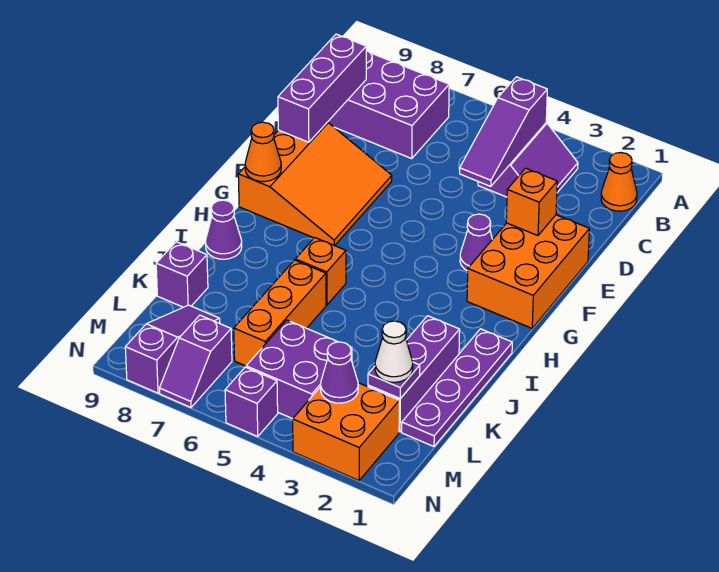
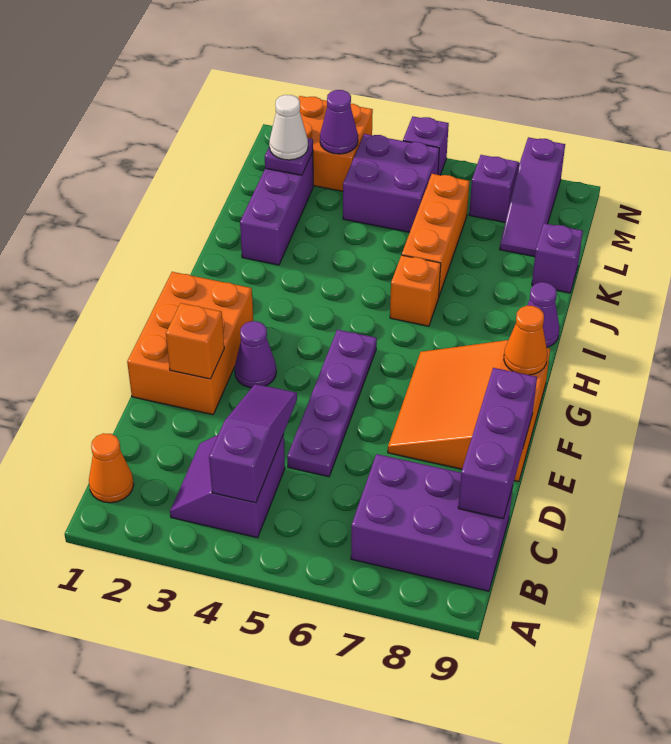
purple 1x4 plate [402,329,512,447] -> purple 1x4 plate moved to [287,330,377,477]

